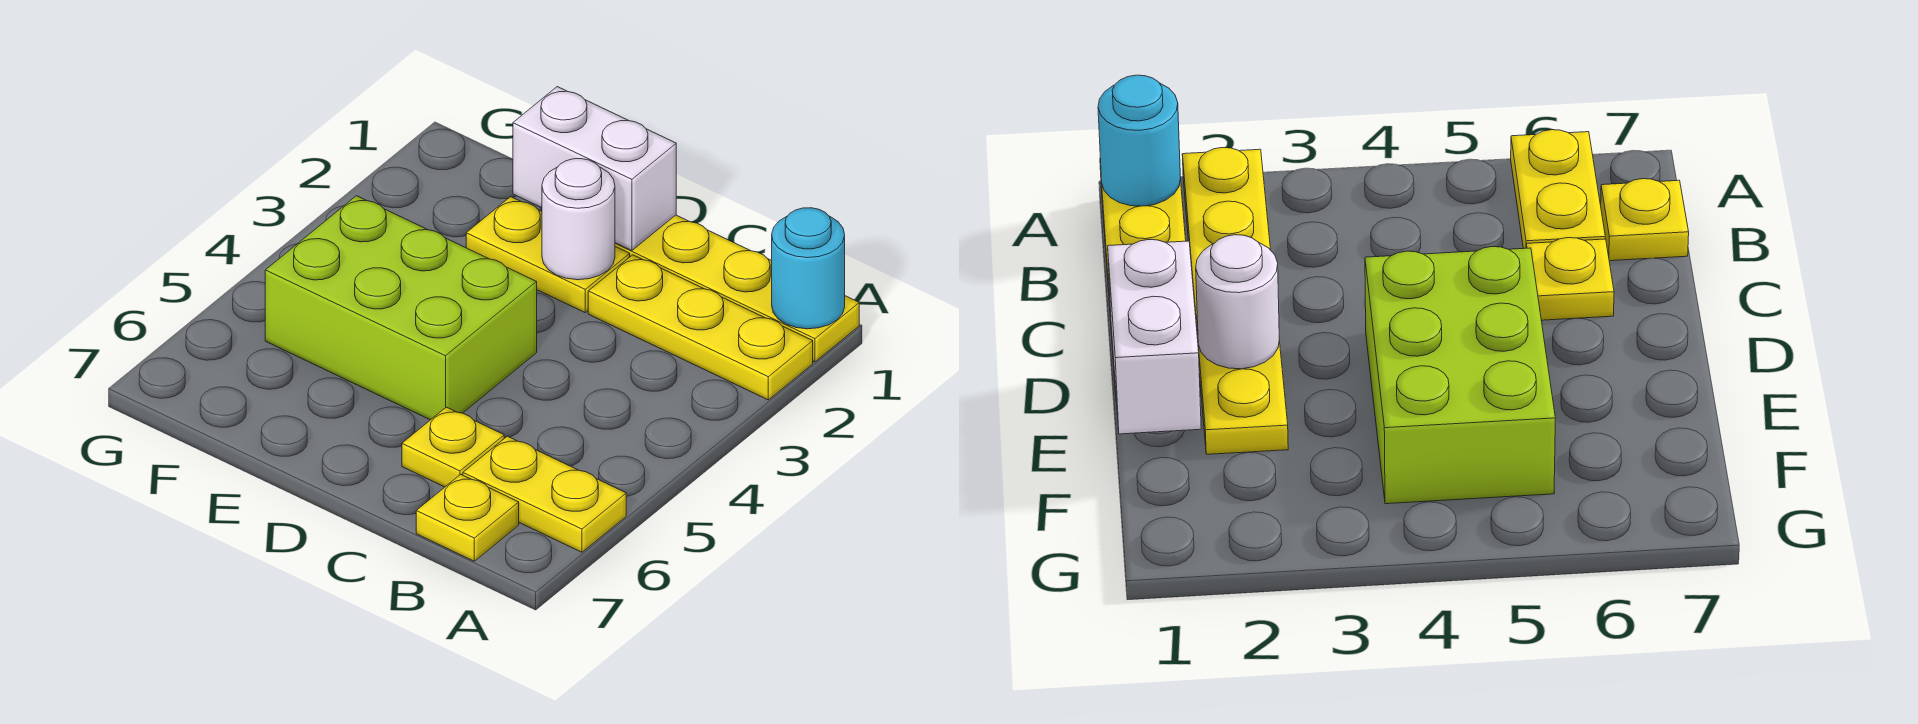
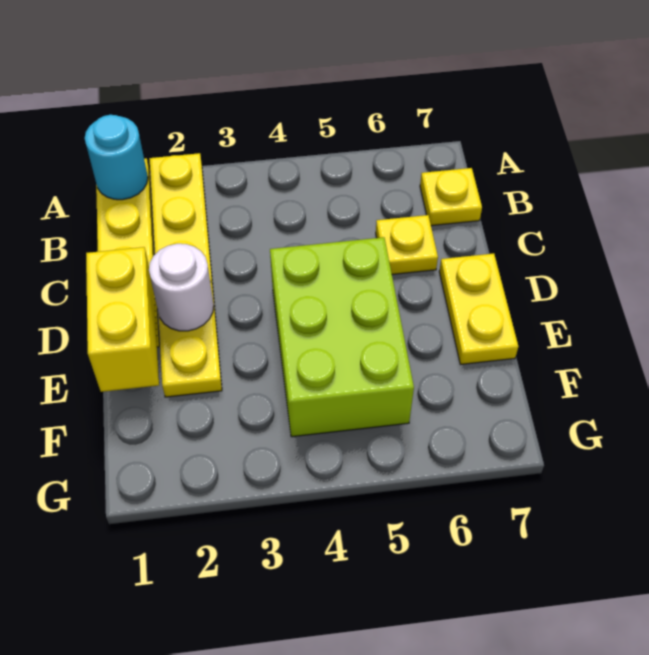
yellow 1x2 plate [463,436,626,552] -> yellow 1x2 plate moved to [439,253,518,365]
white 1x2 brick [513,87,676,251] -> yellow 1x2 brick [86,247,159,392]

